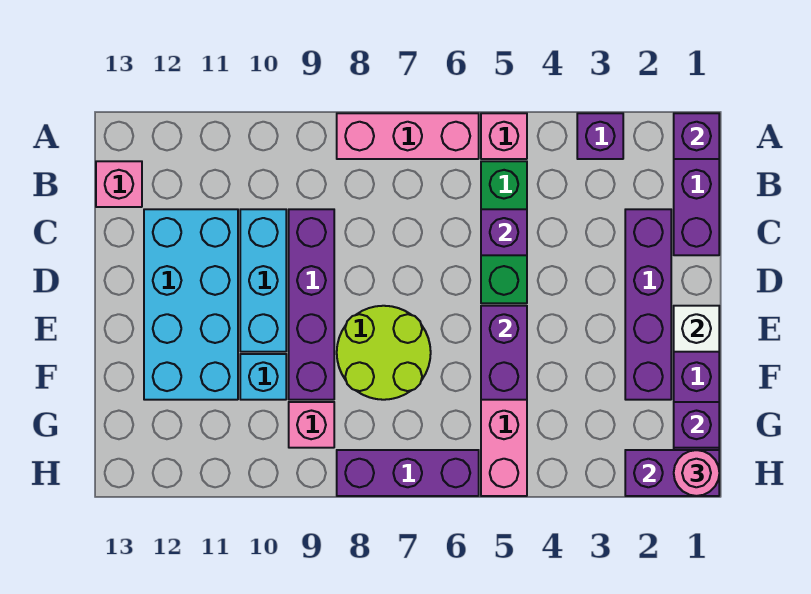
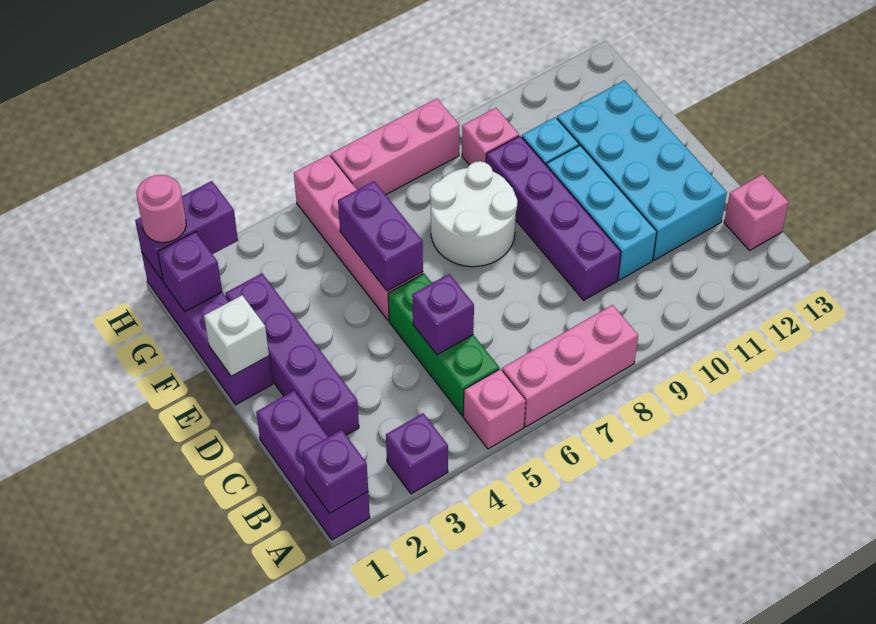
lime 2x2 round brick [337,306,431,400] -> white 2x2 round brick [430,161,518,267]
purple 1x3 brick [337,450,479,496] -> pink 1x3 brick [331,99,460,195]

